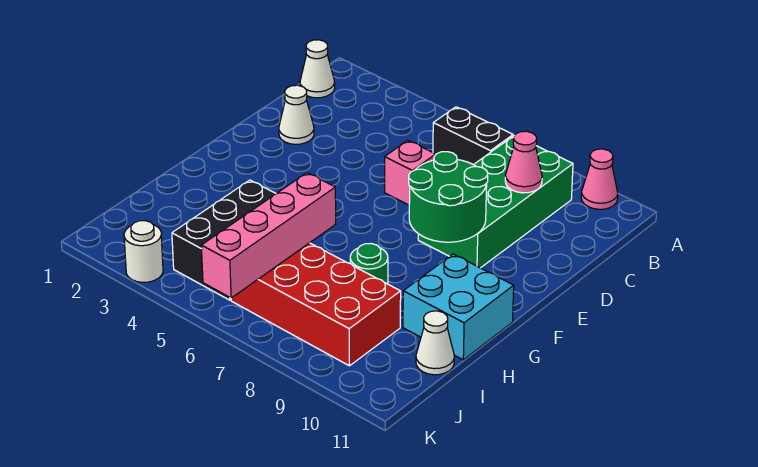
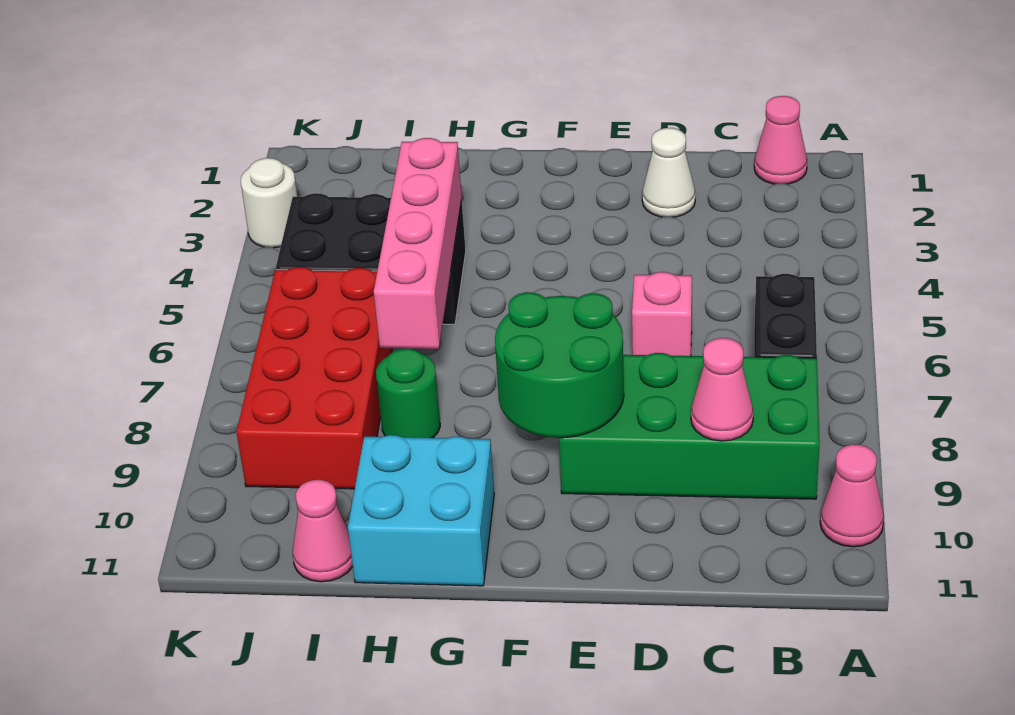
white 1x1 cone [300,40,335,98] -> pink 1x1 cone [754,96,807,184]
pink 1x4 brick [201,173,336,298] -> pink 1x4 brick turned to [374,138,462,349]
white 1x1 cone [416,311,454,375] -> pink 1x1 cone [293,480,353,582]

